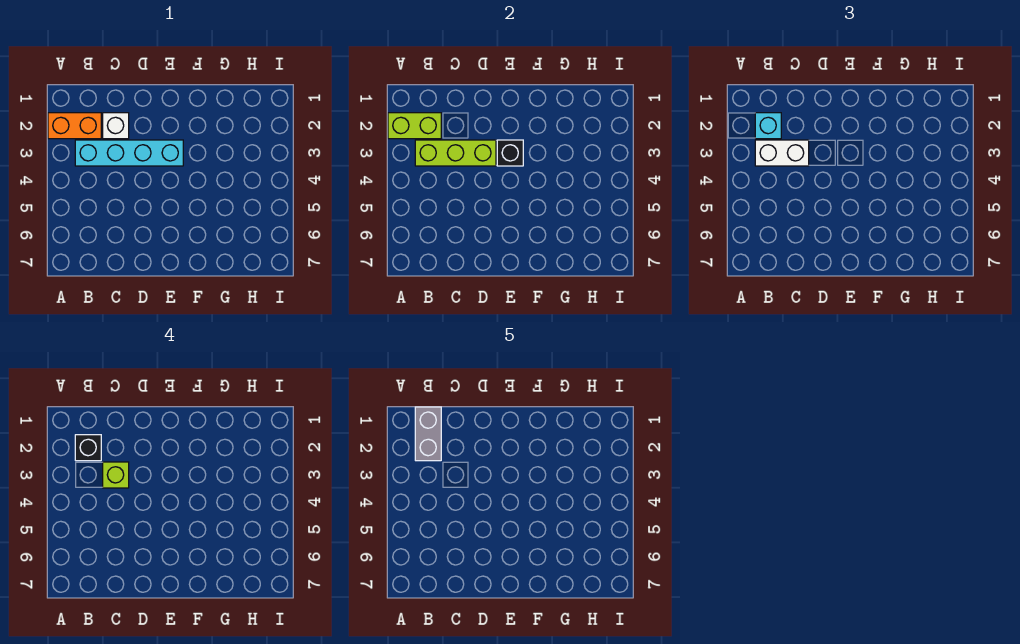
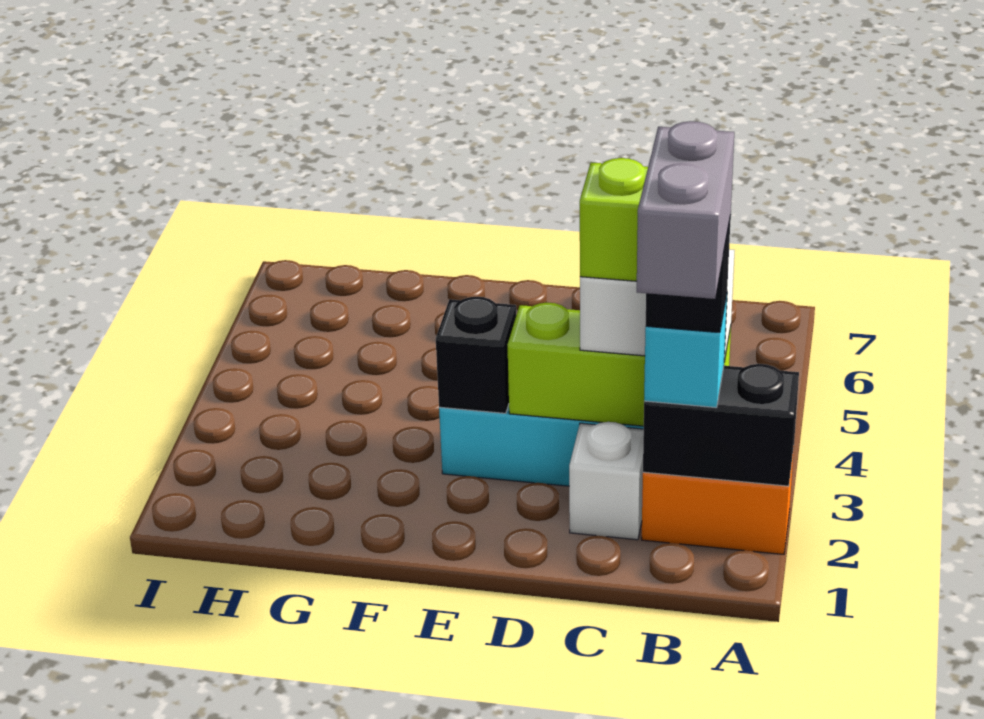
lime 1x2 brick [388,113,441,139] -> black 1x2 brick [643,364,799,486]

